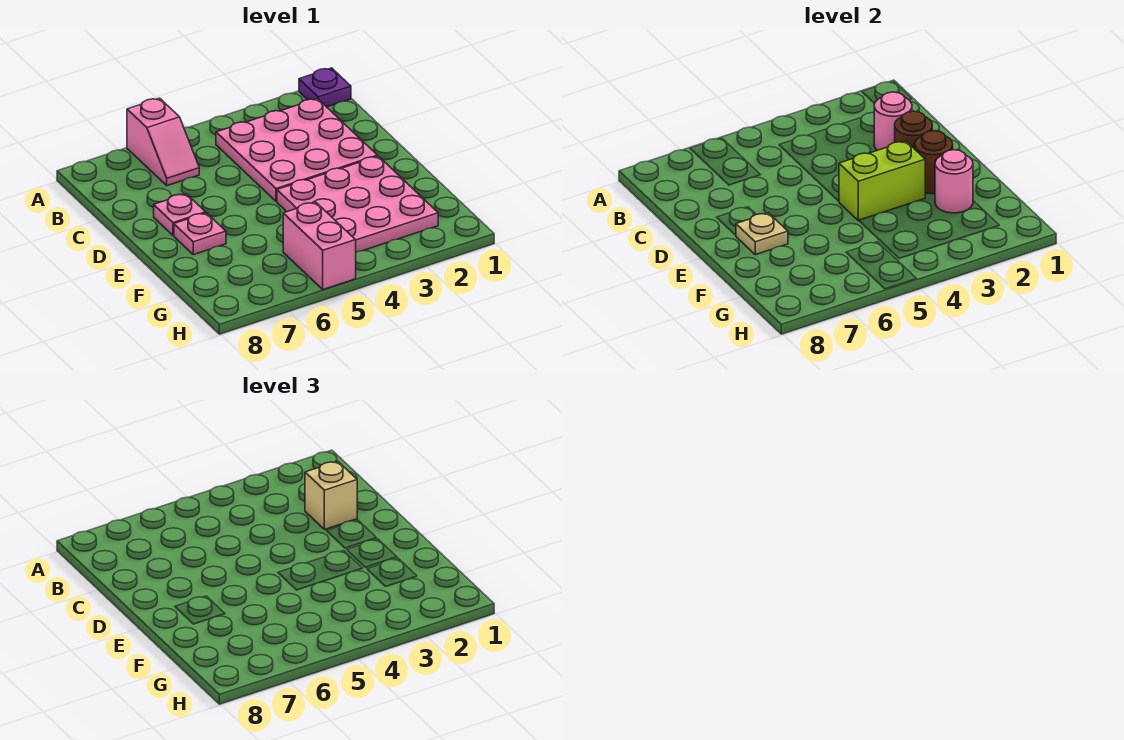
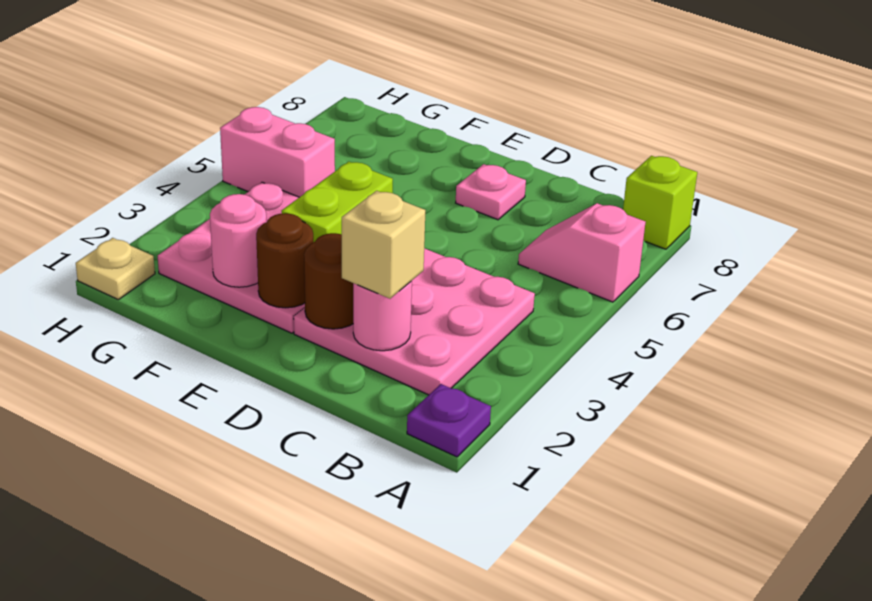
none -> lime 1x1 brick [623,156,697,249]
pink 1x1 plate [174,213,226,255] -> none
tan 1x1 plate [736,213,788,255] -> tan 1x1 plate moved to [76,238,155,300]

